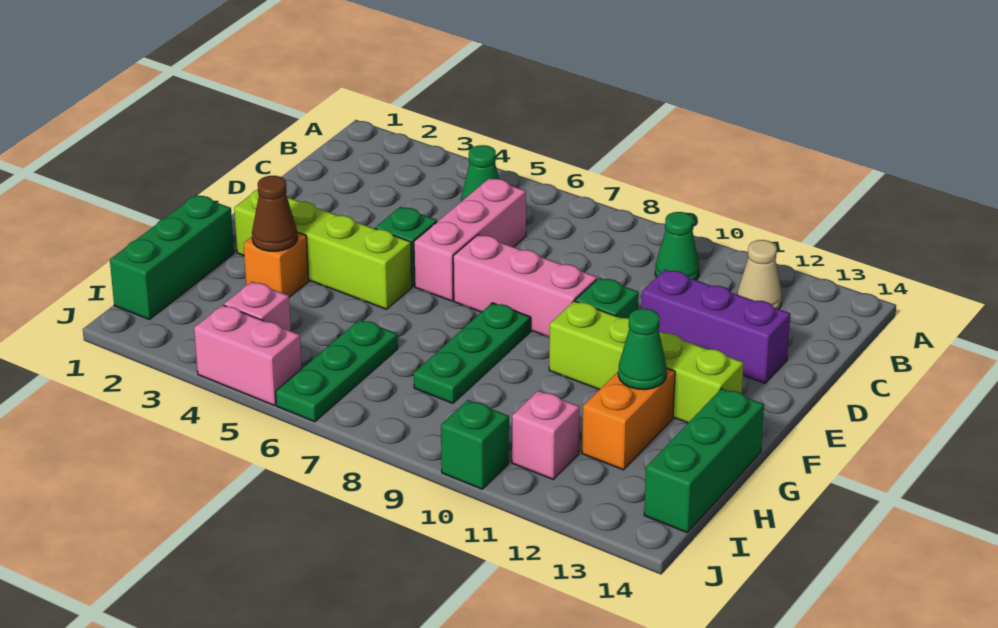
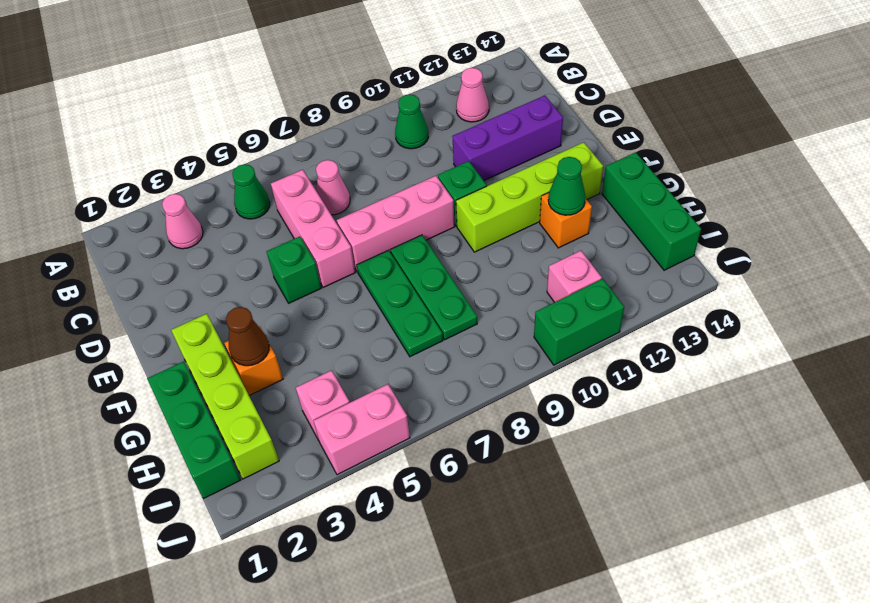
none -> pink 1x1 cone [162,194,203,249]
tan 1x1 cone [737,240,782,309] -> pink 1x1 cone [456,68,489,122]
none -> pink 1x1 cone [316,160,350,215]
lime 1x4 brick [234,190,412,309] -> lime 1x4 brick turned to [171,314,279,479]
orange 1x2 brick [582,368,675,470] -> orange 1x1 brick [540,193,592,248]
green 1x3 plate [276,320,398,422] -> green 1x3 plate moved to [357,250,443,357]
green 1x1 brick [441,400,509,489] -> green 1x2 brick [534,279,624,365]

